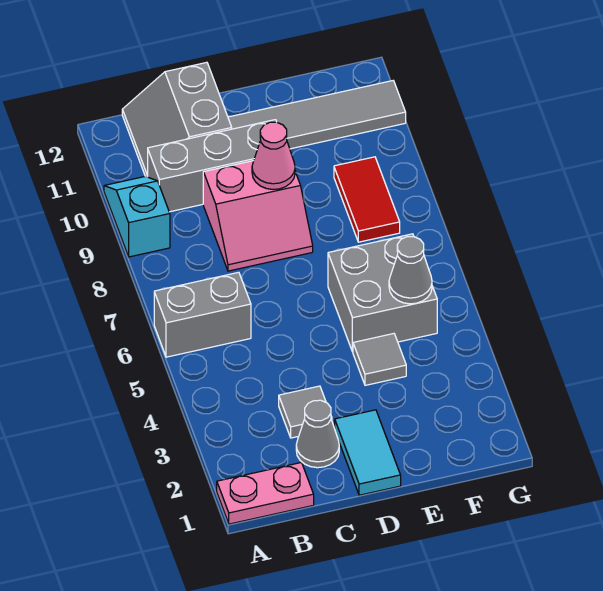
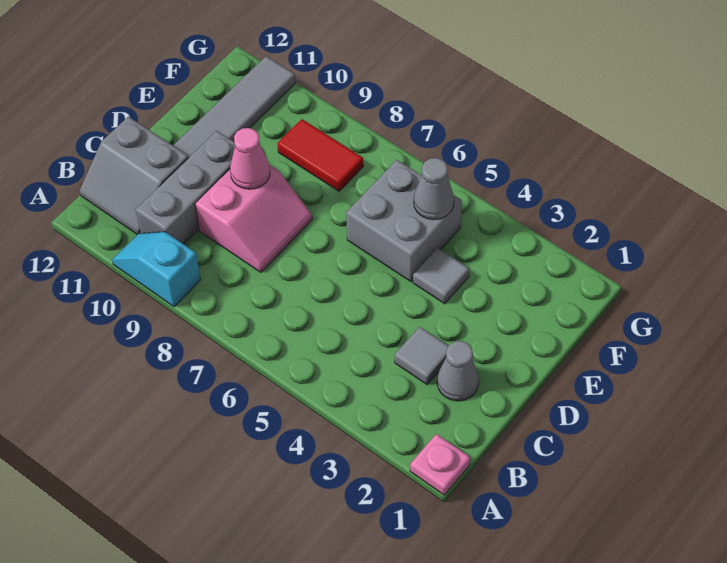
pink 1x2 plate [217,463,314,524] -> pink 1x1 plate [410,434,470,495]
grey 1x2 brick [154,272,251,357] -> none
cyan 1x2 tile [335,410,401,495] -> none

